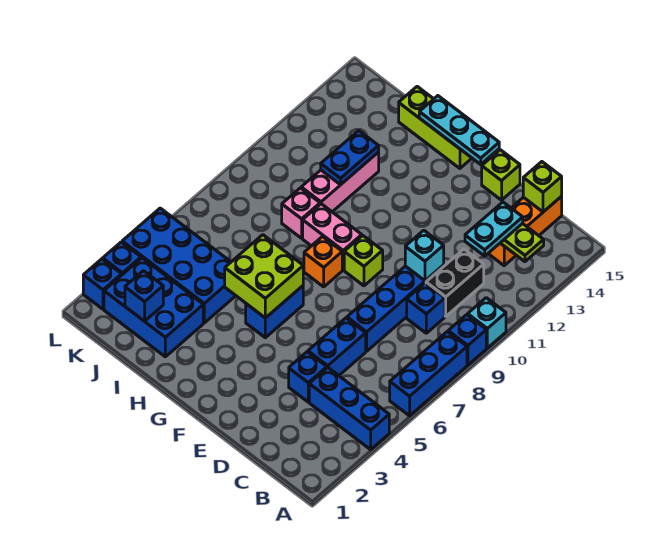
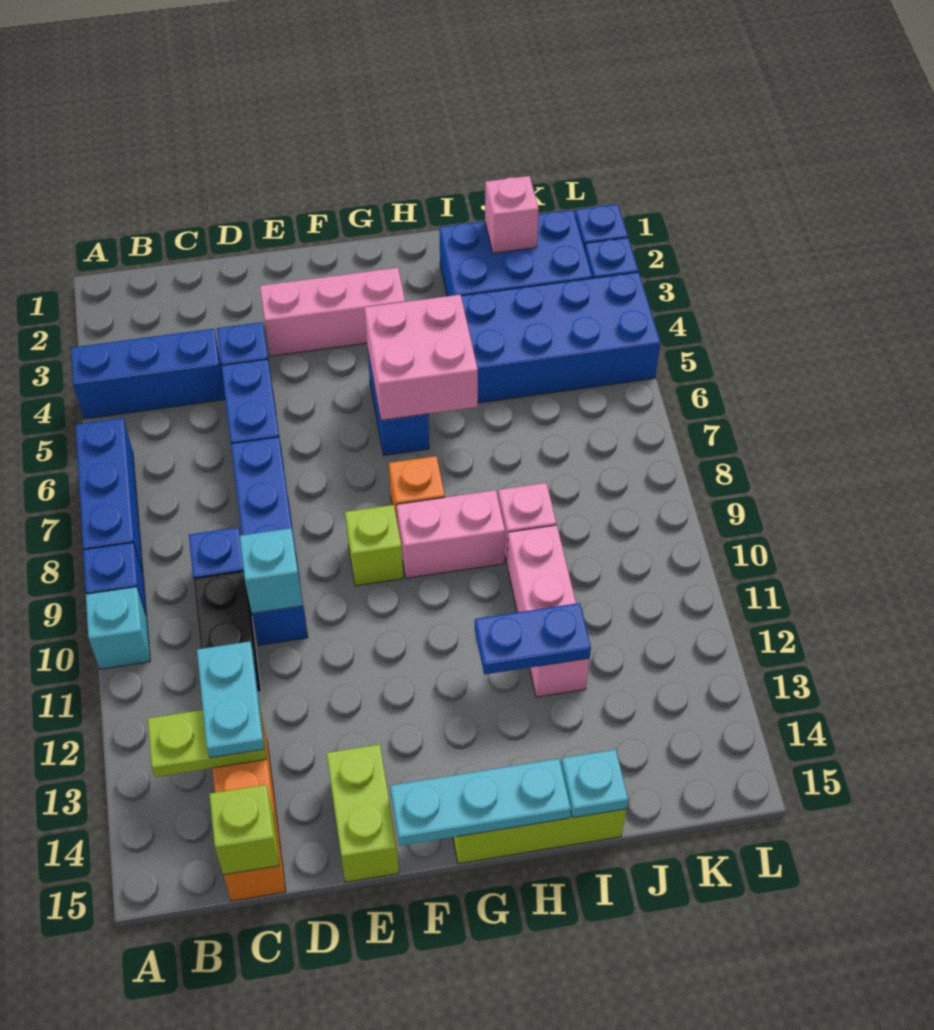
none -> pink 1x3 brick [260,268,405,356]
lime 1x1 brick [482,150,520,200] -> lime 1x2 brick [327,744,399,882]
lime 2x2 brick [225,235,303,318] -> pink 2x2 brick [364,295,478,420]
blue 1x2 plate [321,131,379,185] -> blue 1x2 plate turned to [475,603,591,675]
none -> cyan 1x1 plate [561,750,628,818]
blue 1x1 brick [125,271,163,321] -> pink 1x1 brick [485,176,539,253]

